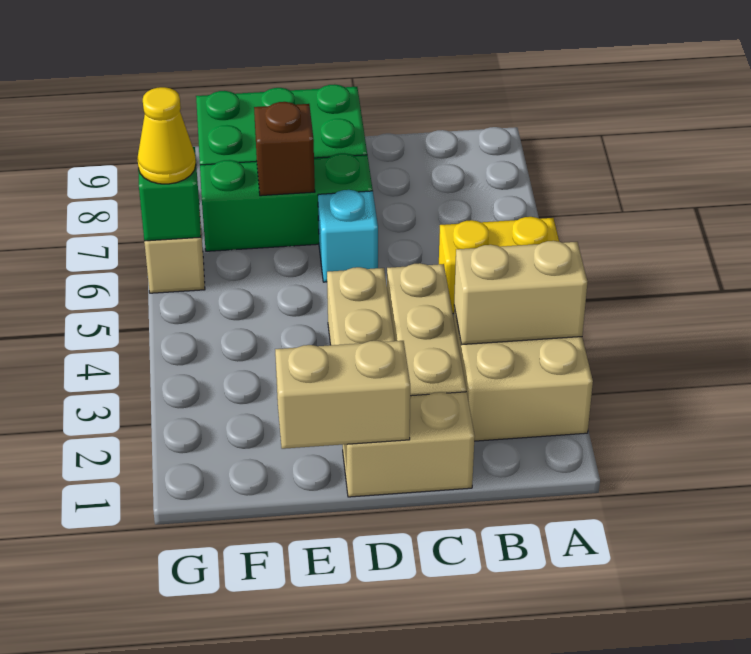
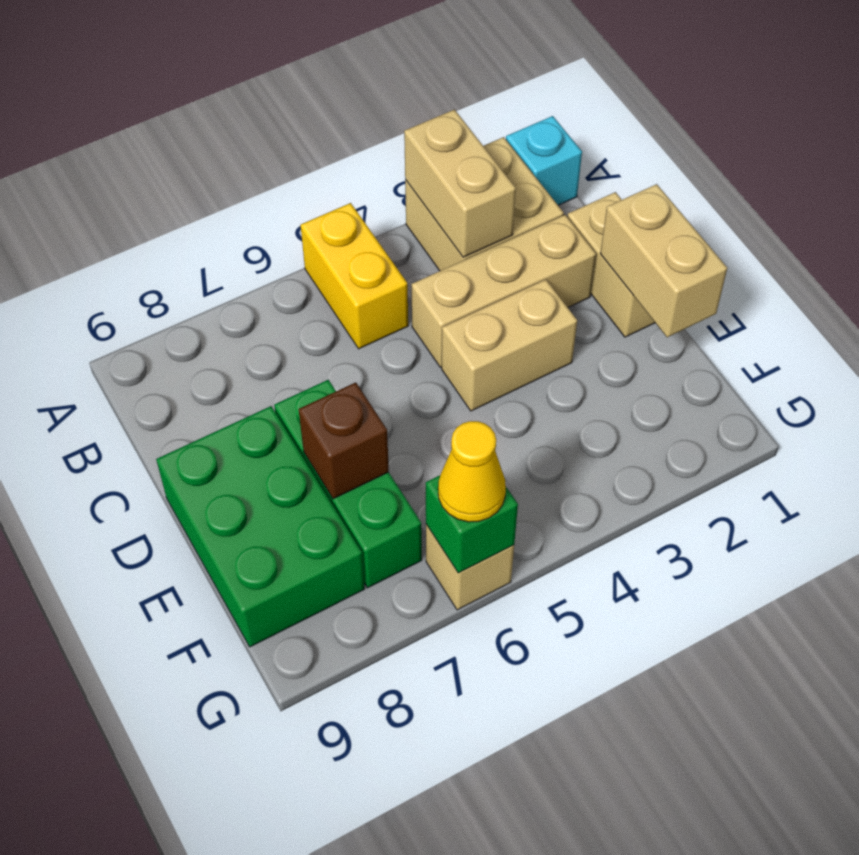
cyan 1x1 brick [318,190,378,282] -> cyan 1x1 brick moved to [506,116,582,205]

